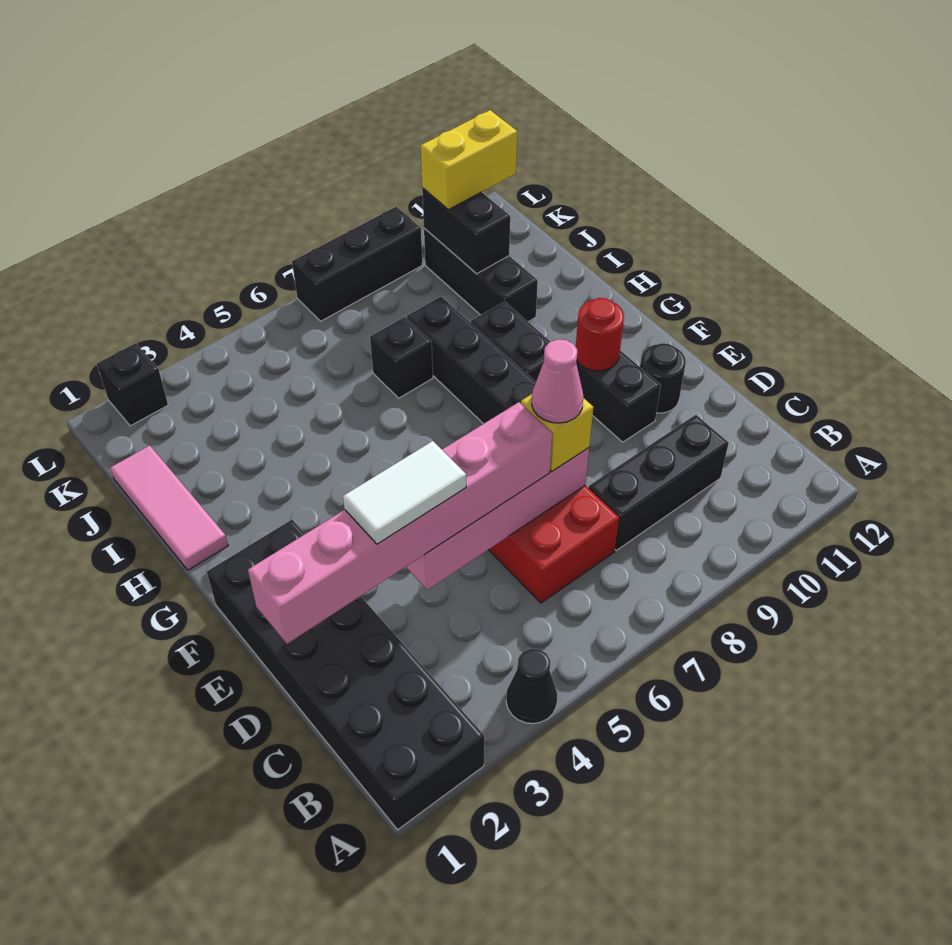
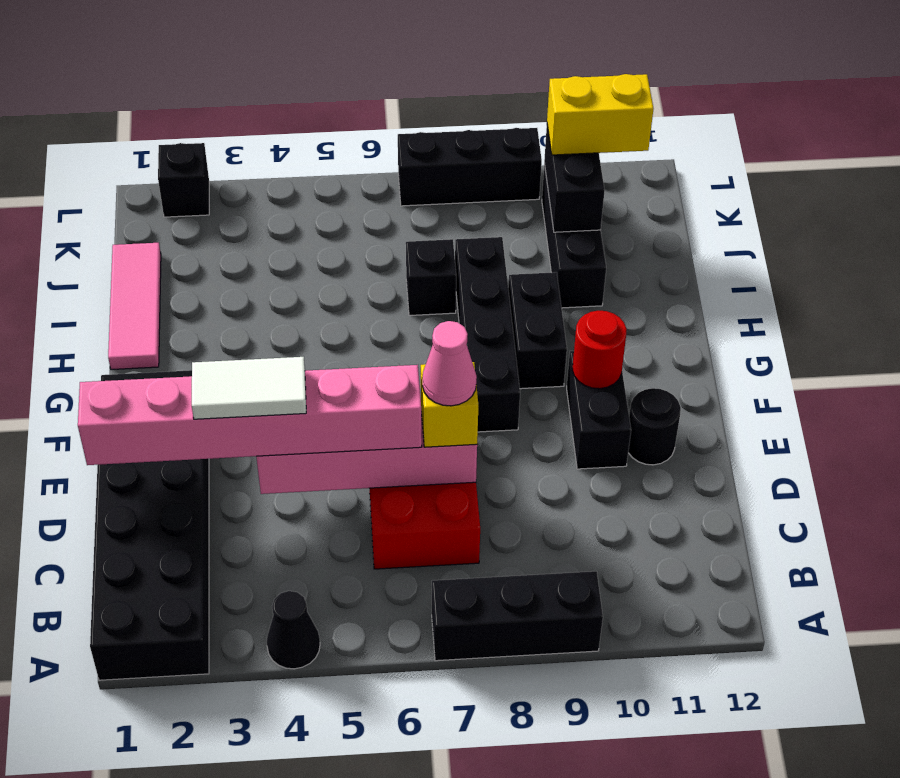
black 1x3 brick [589,415,729,550] -> black 1x3 brick moved to [432,571,603,661]

